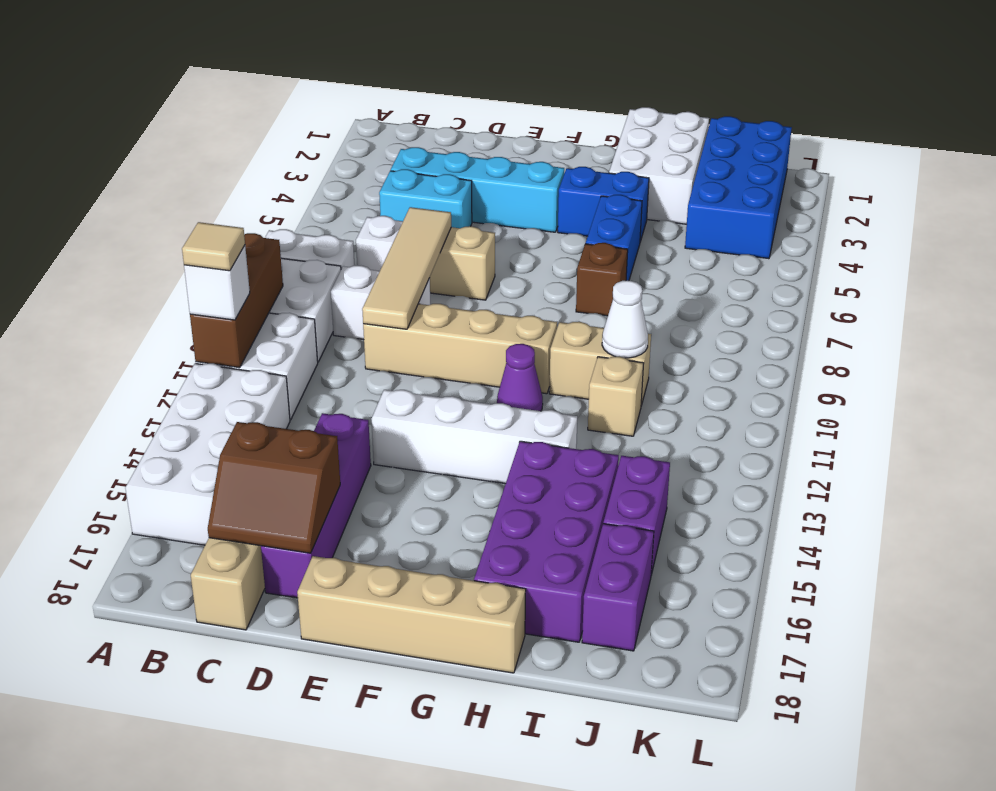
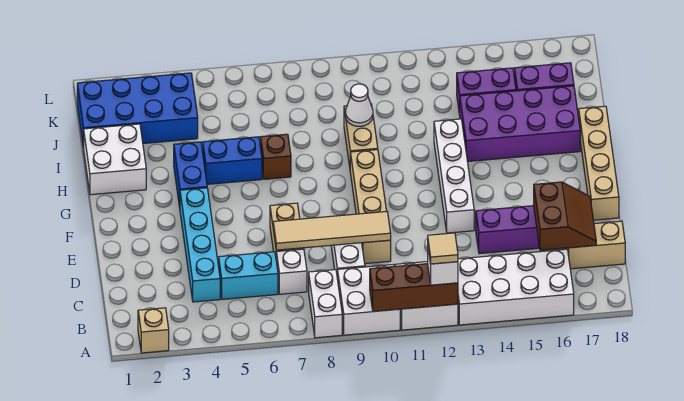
cyan 1x2 brick [379,169,472,228] -> cyan 1x2 brick turned to [219,252,278,299]
purple 1x1 cone [497,344,543,411] -> none
white 2x3 brick [609,107,709,224] -> white 2x2 brick [84,124,146,195]
tan 1x1 brick [588,357,644,436] -> tan 1x1 brick moved to [138,308,169,353]

